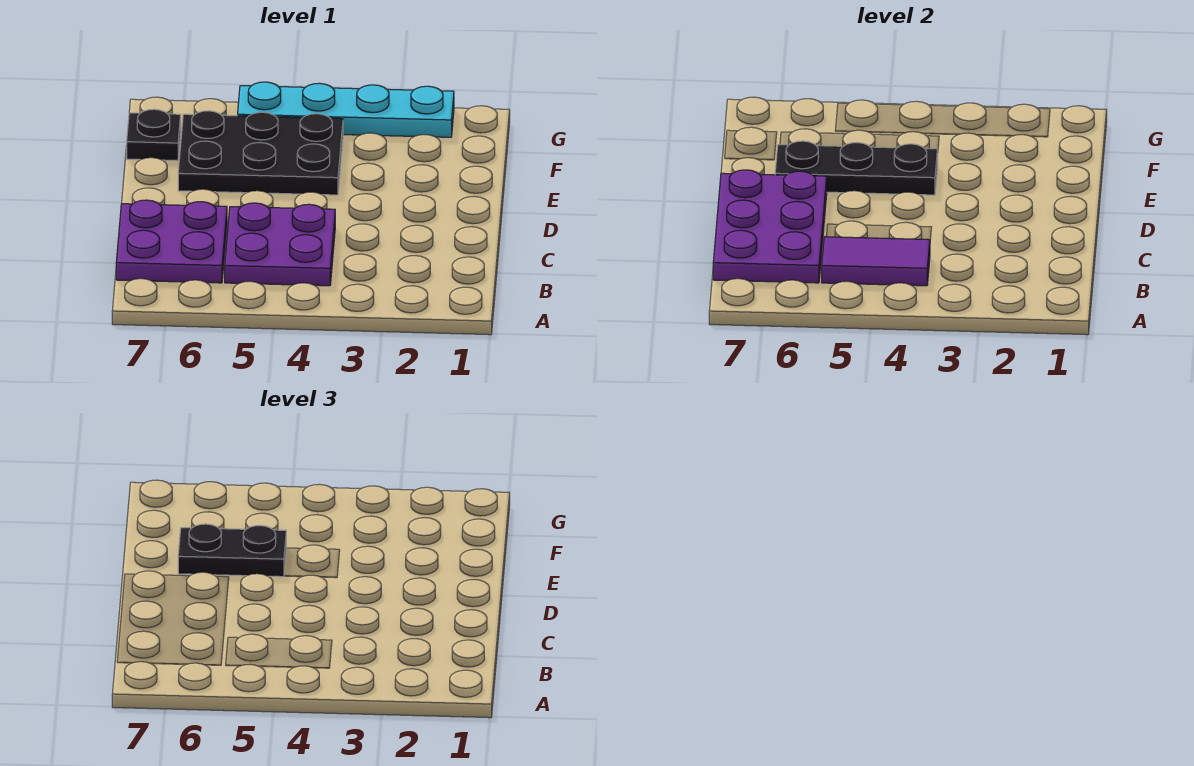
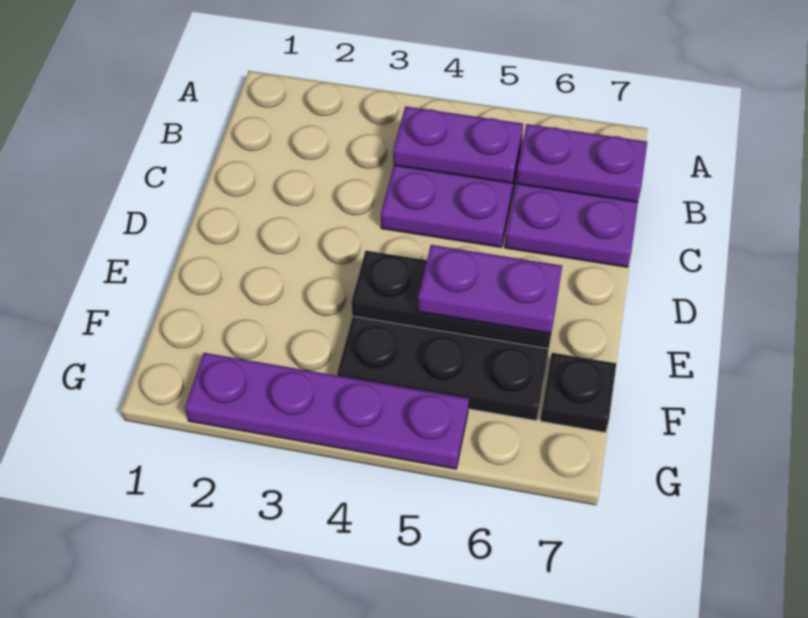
purple 1x2 tile [822,237,930,286] -> purple 1x2 plate [393,106,523,183]
purple 2x3 plate [713,170,827,283] -> purple 1x2 plate [516,124,647,202]
black 1x2 plate [178,524,286,577] -> purple 1x2 plate [418,245,562,334]
cyan 1x4 plate [238,82,454,137] -> purple 1x4 plate [185,353,469,469]

